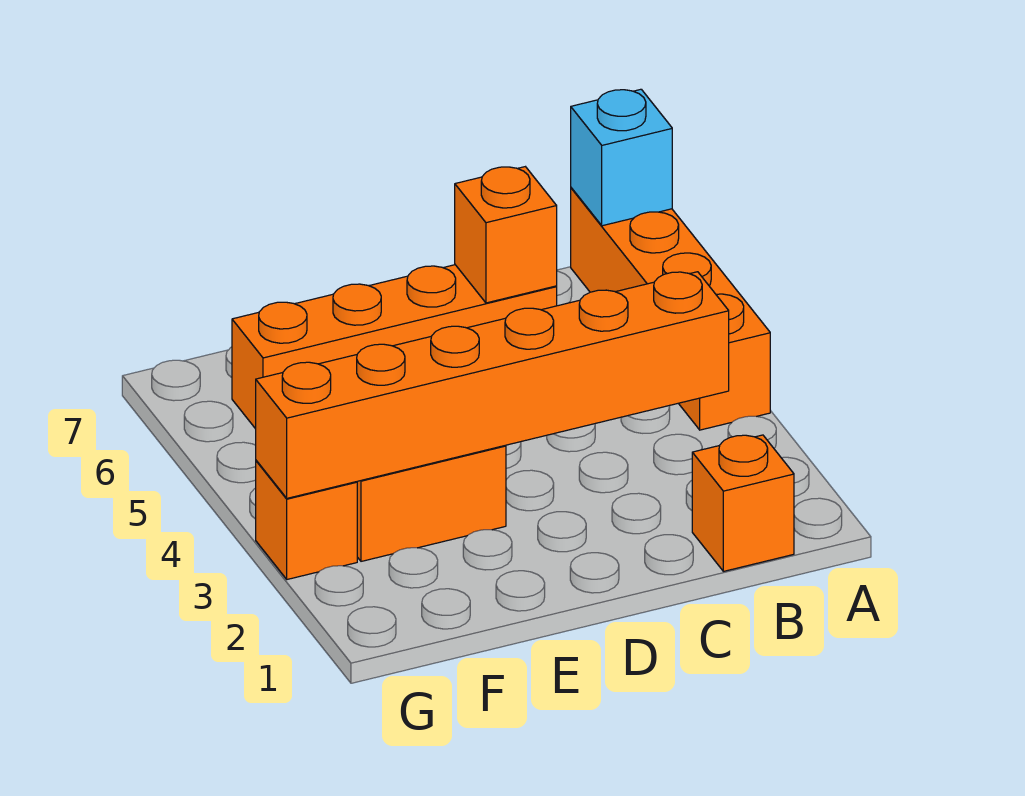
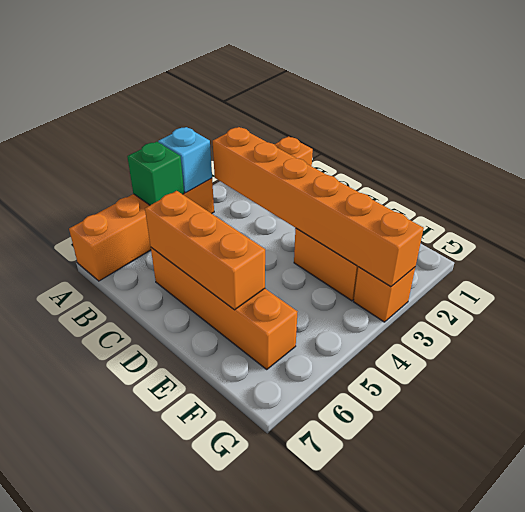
none -> green 1x1 brick [127,142,184,205]
cyan 1x1 brick [571,89,672,226] -> cyan 1x1 brick moved to [158,127,212,193]
orange 1x1 brick [455,167,557,303] -> orange 1x3 brick [145,191,265,310]

